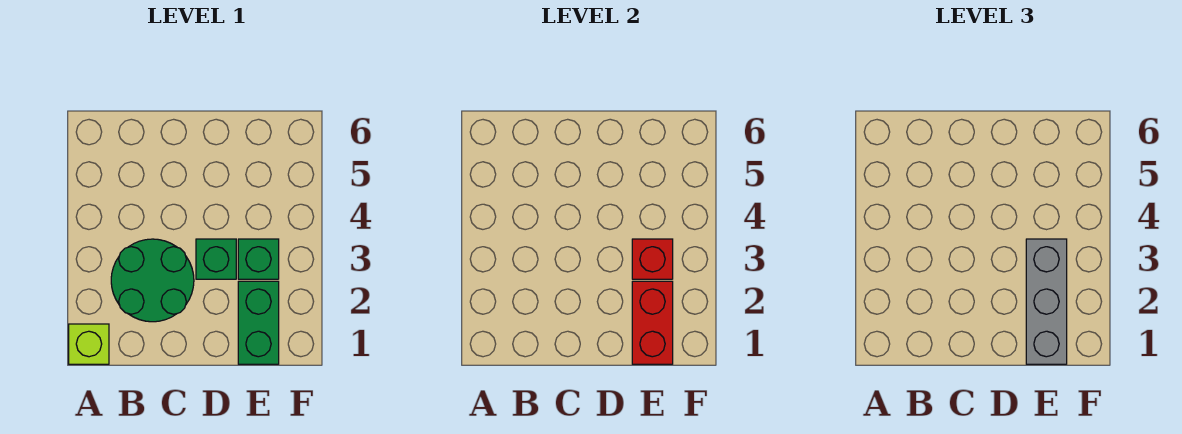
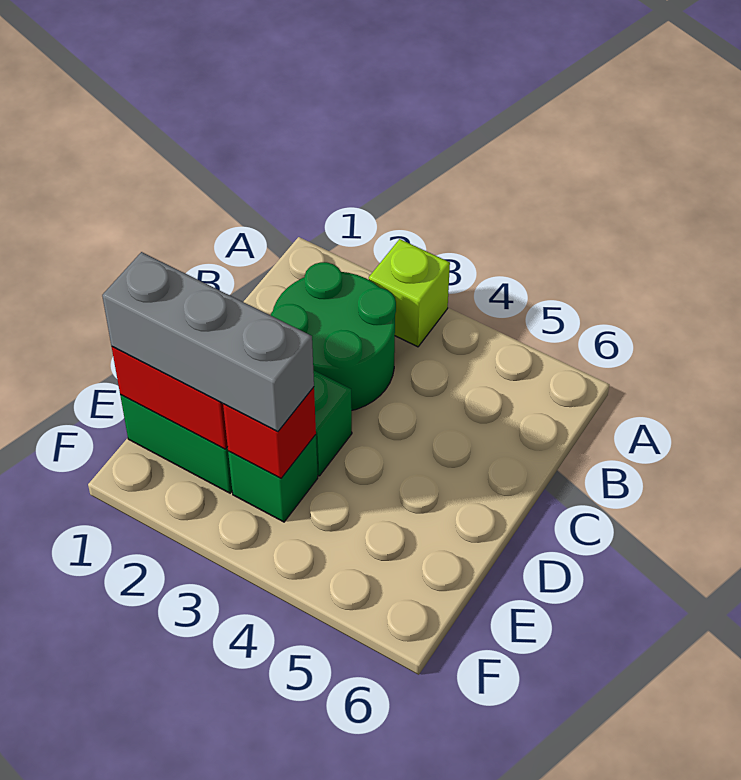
lime 1x1 brick [69,324,109,364] -> lime 1x1 brick moved to [369,239,450,347]

